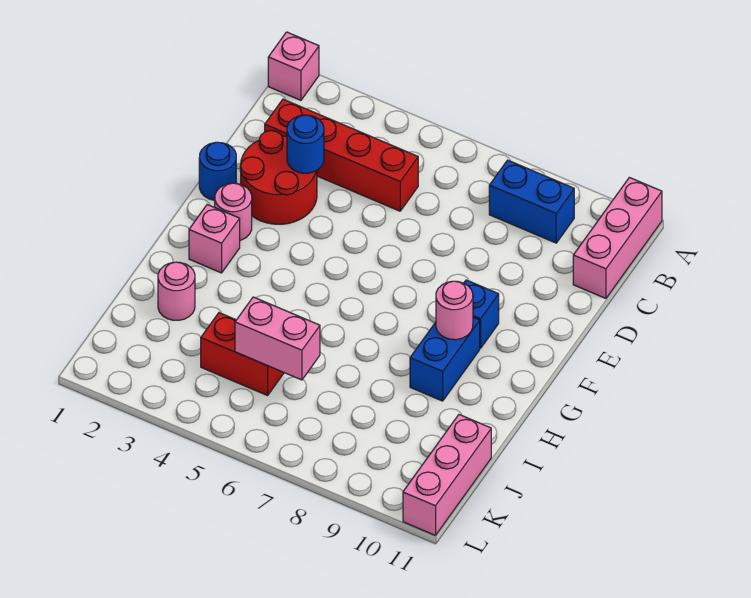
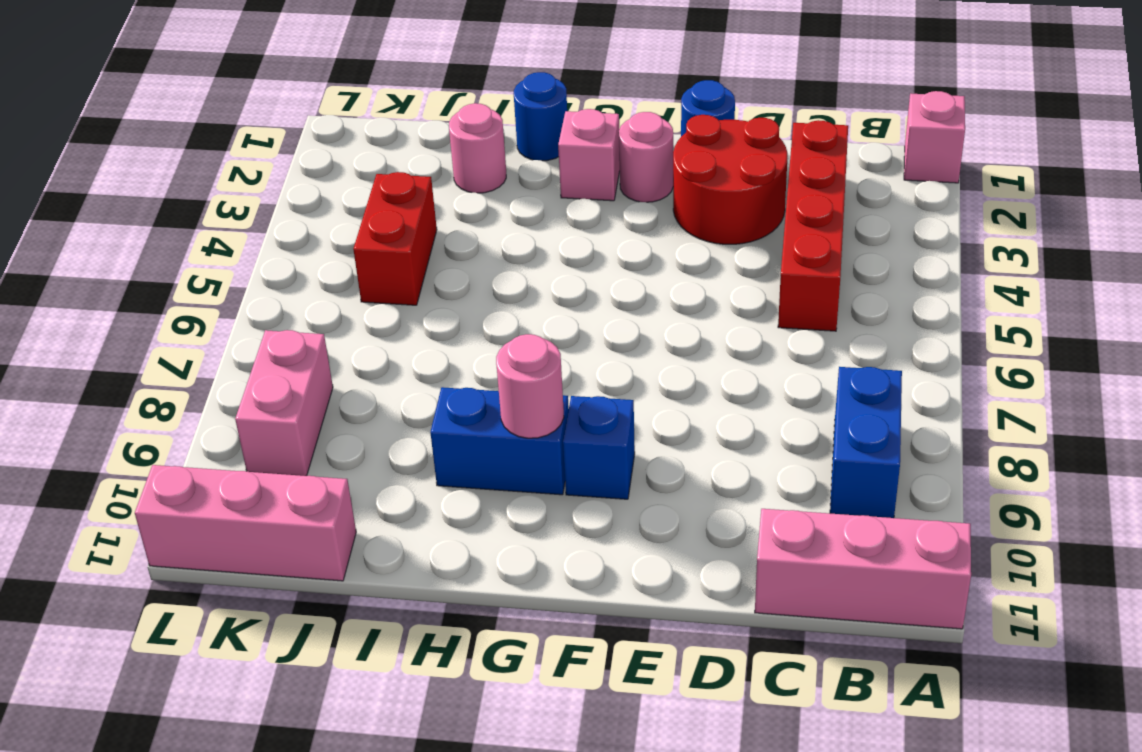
blue 1x1 round brick [287,115,324,173] -> blue 1x1 round brick moved to [514,72,567,161]
pink 1x2 brick [235,297,320,380] -> pink 1x2 brick moved to [235,330,333,476]

